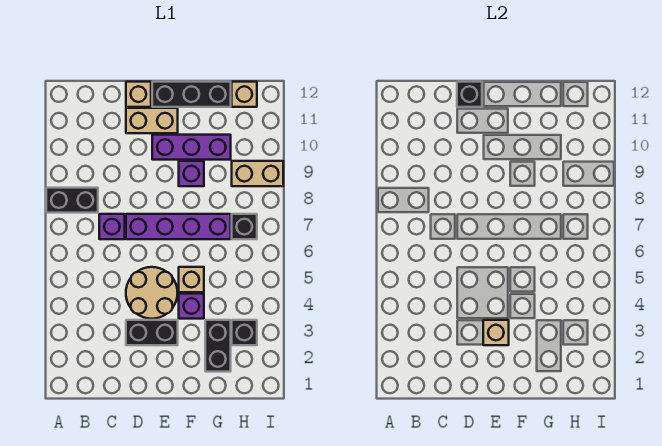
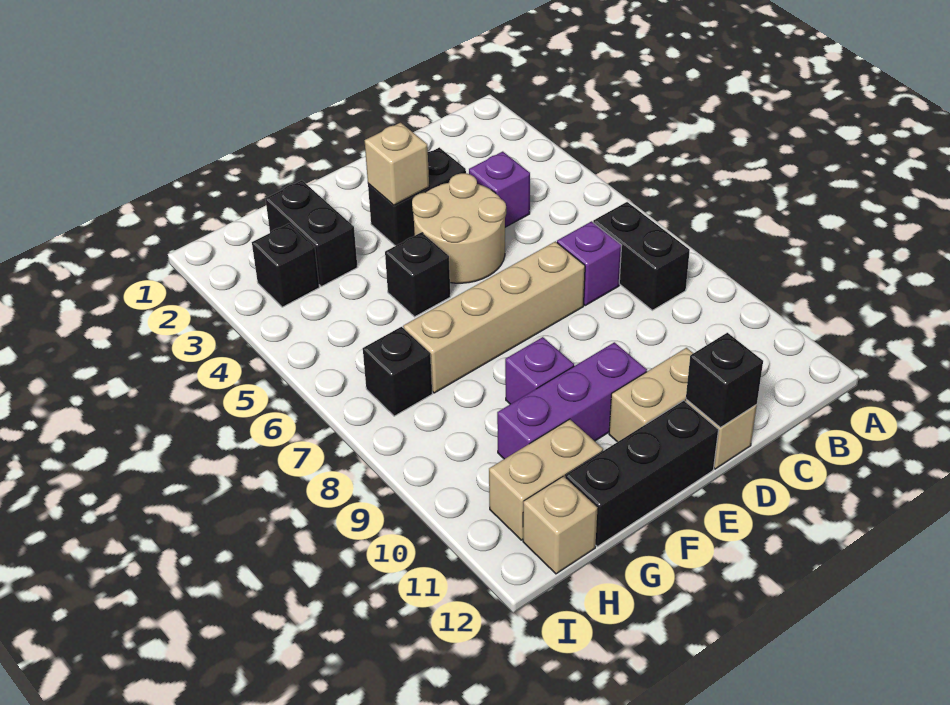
black 1x2 brick [46,188,98,213] -> black 1x2 brick turned to [593,202,690,310]
purple 1x4 brick [126,214,231,239] -> tan 1x4 brick [403,241,585,393]
purple 1x1 brick [179,294,204,319] -> purple 1x1 brick moved to [469,152,530,227]
tan 1x1 brick [179,267,204,292] -> black 1x1 brick [385,232,450,317]
tan 1x2 brick [232,161,283,186] -> tan 1x2 brick moved to [489,419,603,540]

